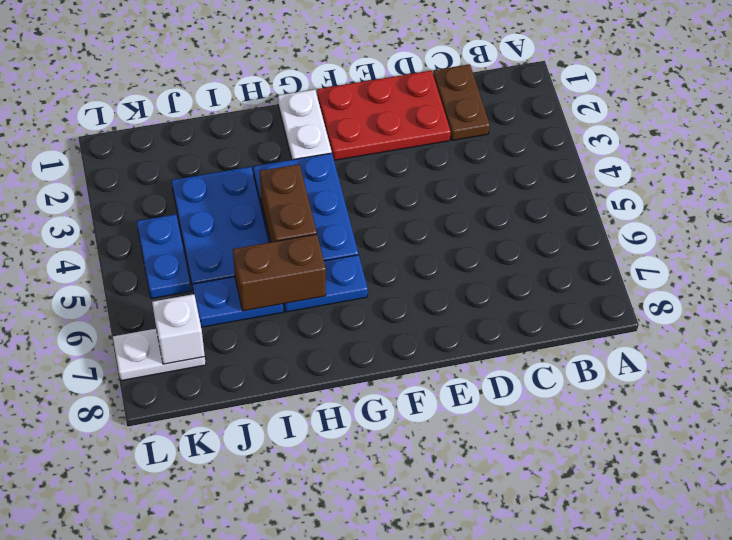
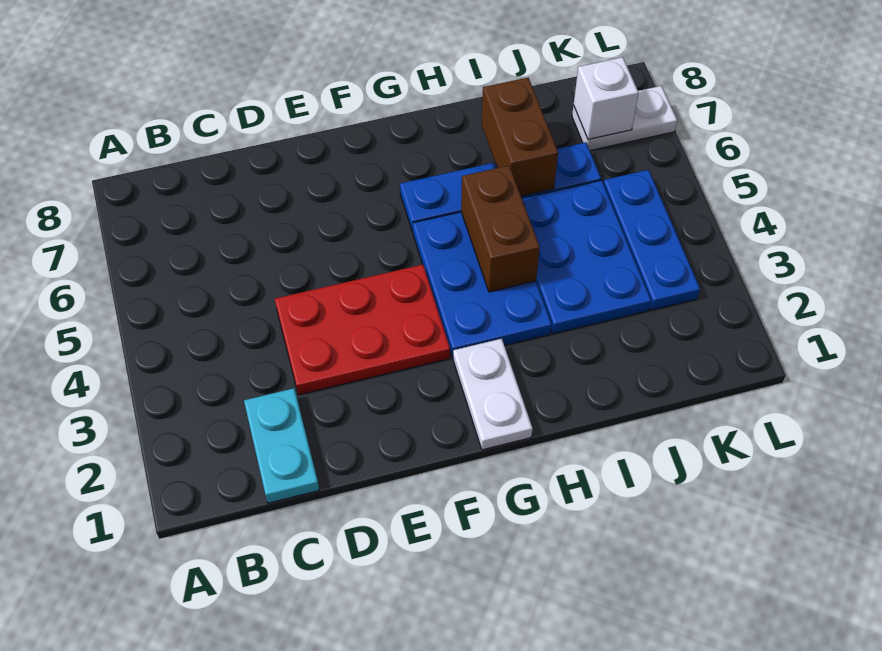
brown 1x2 plate [433,64,490,140] -> cyan 1x2 plate [244,388,319,503]
red 2x3 plate [317,71,451,160] -> red 2x3 plate moved to [275,265,450,395]
brown 1x2 brick [233,234,326,311] -> brown 1x2 brick turned to [482,78,558,196]
blue 1x2 plate [137,214,191,299] -> blue 1x3 plate [604,170,700,310]

